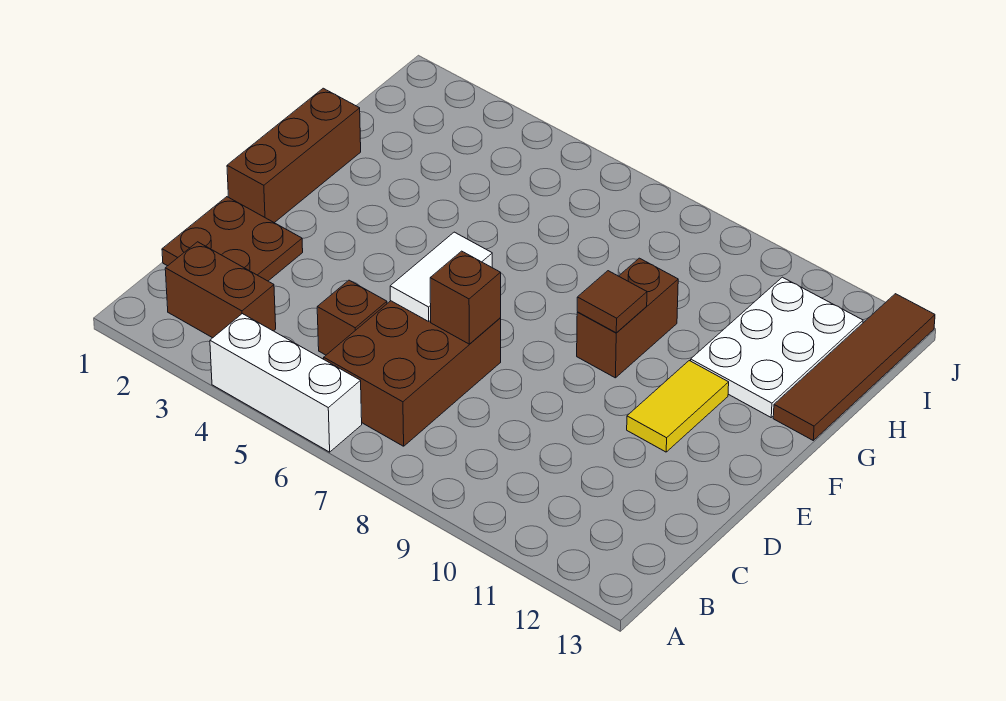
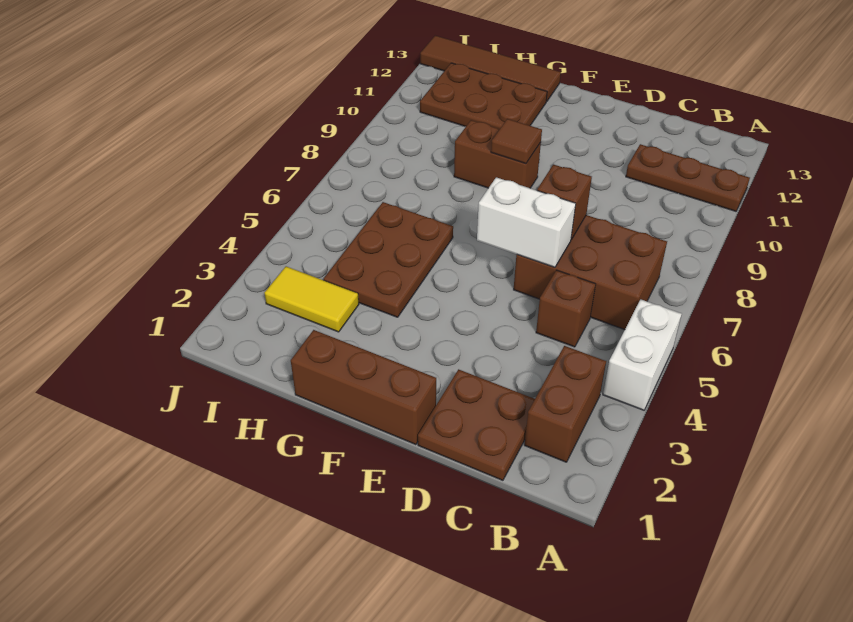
white 1x3 brick [210,314,362,452] -> white 1x2 brick [603,299,682,410]
none -> brown 1x3 plate [626,144,750,211]
white 1x2 tile [390,232,492,321] -> white 1x2 brick [477,177,576,267]
yellow 1x2 tile [627,361,729,452] -> yellow 1x2 tile moved to [265,266,359,332]
none -> brown 2x3 plate [324,202,453,317]
white 2x3 plate [691,277,863,417] -> brown 2x3 plate [420,63,547,129]

